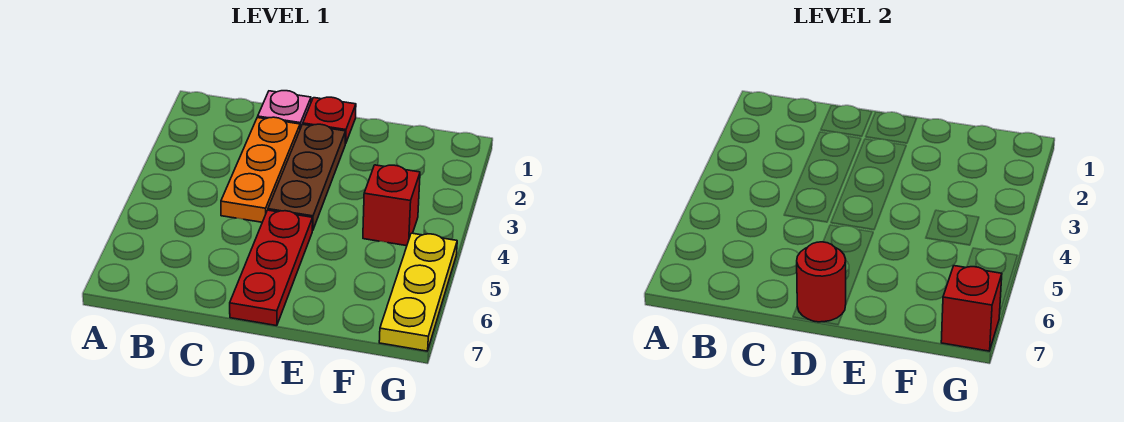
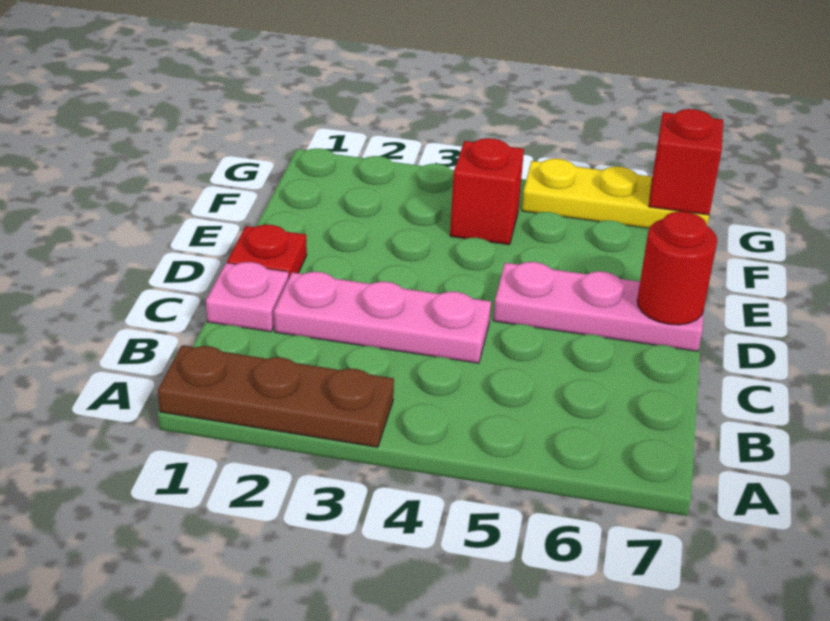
orange 1x3 plate [221,117,300,222] -> pink 1x3 plate [274,272,491,363]
brown 1x3 plate [268,124,346,231] -> brown 1x3 plate moved to [158,346,394,447]
red 1x3 plate [230,210,313,326] -> pink 1x3 plate [493,262,704,351]

